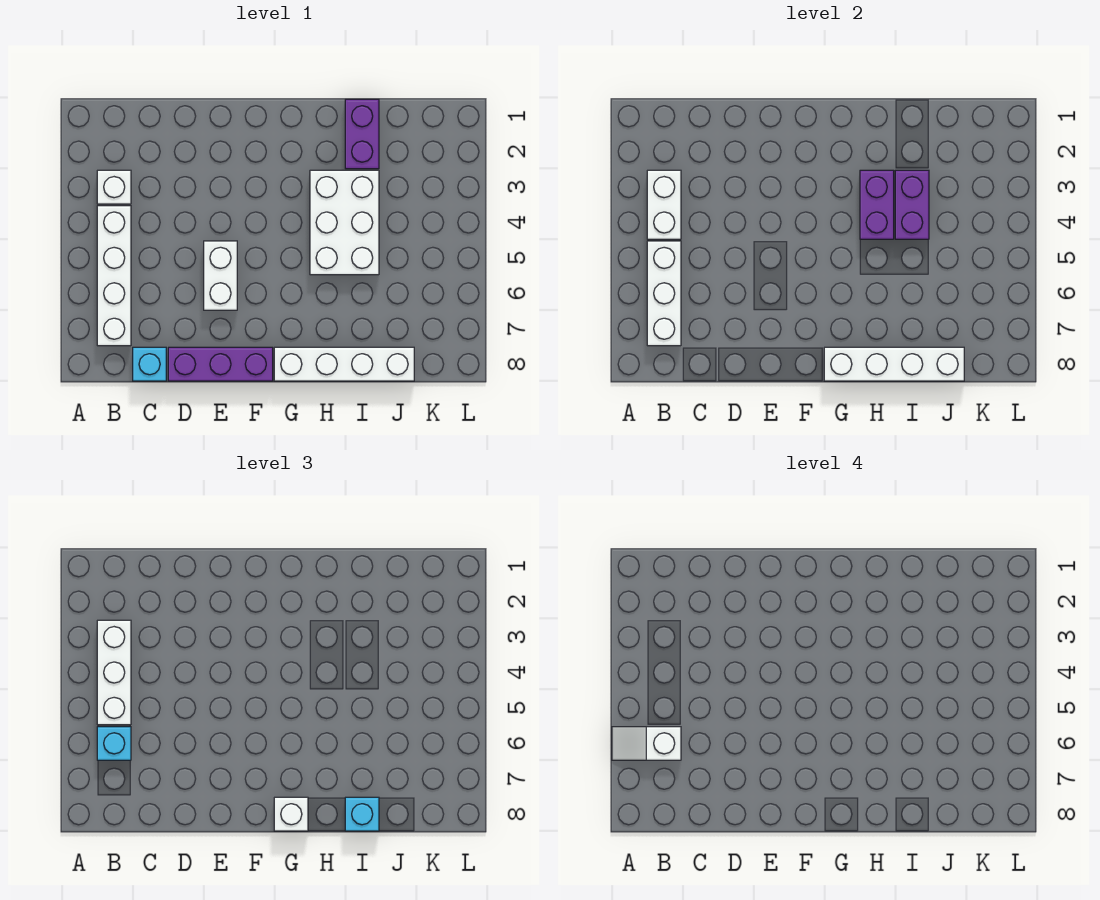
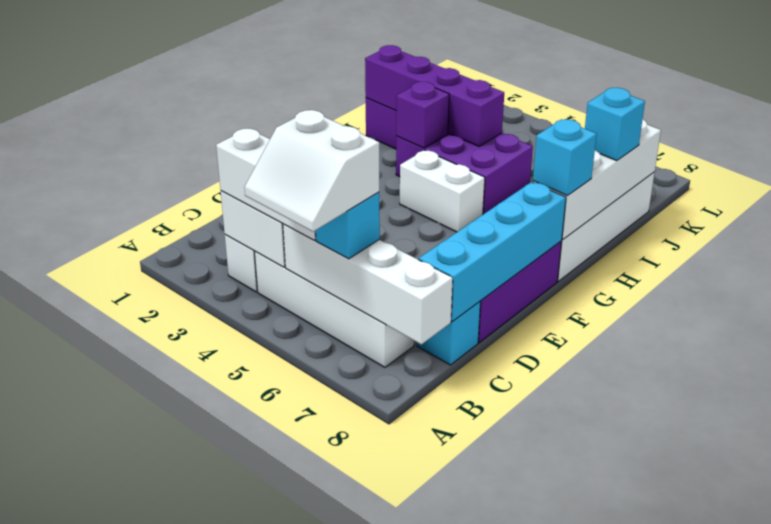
white 1x2 slope [612,727,681,760] -> white 2x2 slope [244,110,379,232]
white 1x3 brick [647,241,681,346] -> white 1x4 brick [283,224,453,344]
none -> cyan 1x4 brick [419,182,566,322]
white 1x2 brick [204,241,237,310] -> white 1x2 brick moved to [400,150,485,232]
white 1x1 brick [274,797,308,831] -> cyan 1x1 brick [533,119,597,195]
white 2x3 brick [310,170,379,275] -> purple 2x3 brick [396,133,533,214]
purple 1x2 brick [860,170,894,239] -> purple 1x1 brick [396,82,449,148]
purple 1x2 brick [895,170,929,239] -> purple 1x4 brick [365,45,504,146]

